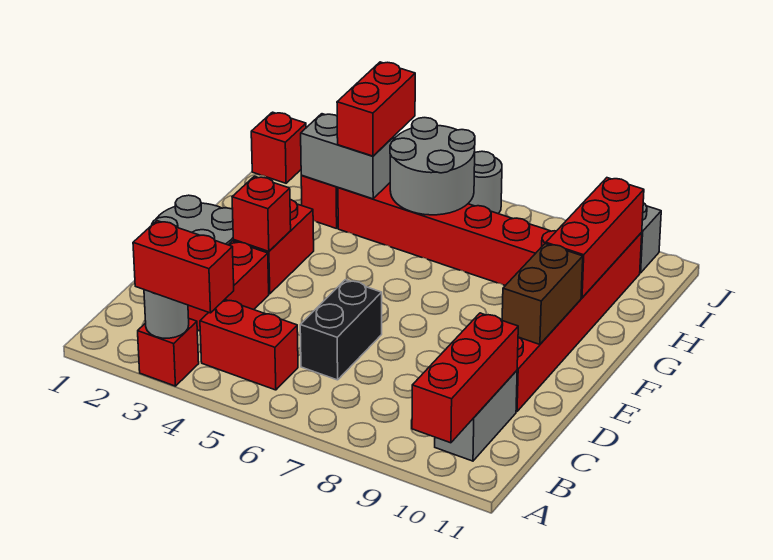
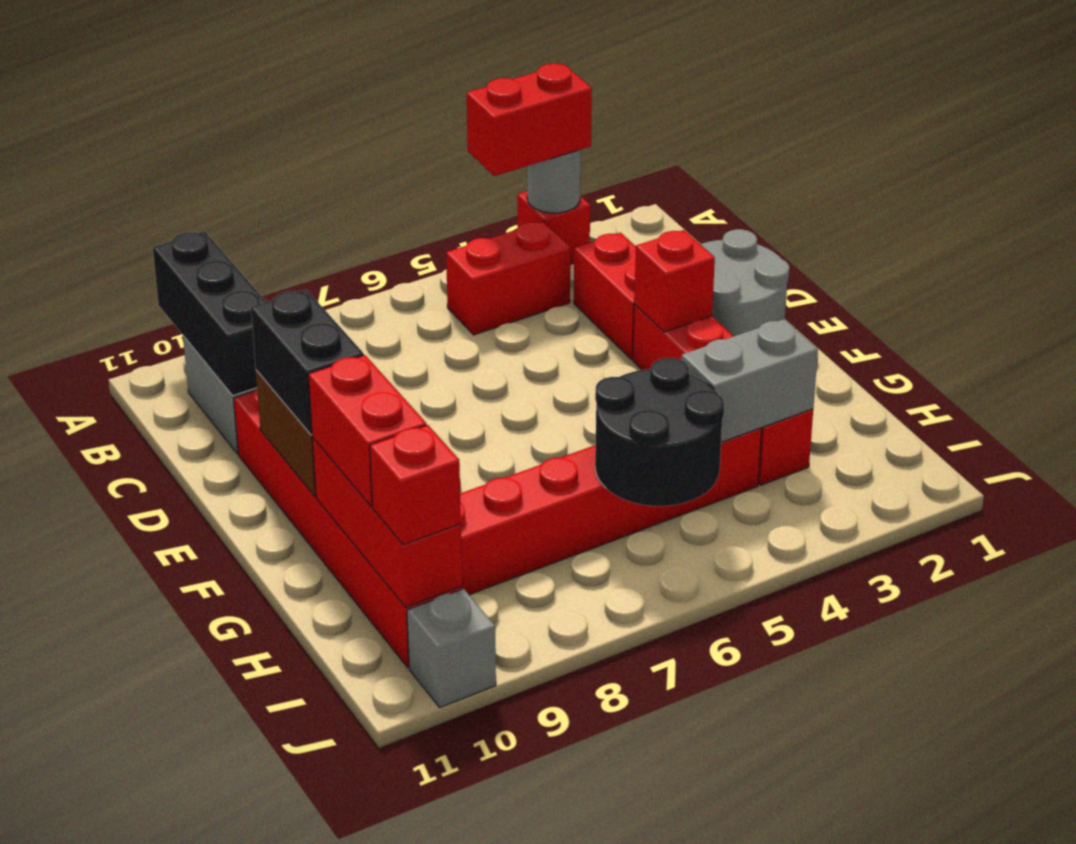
red 1x3 brick [412,313,518,443] -> black 1x3 brick [153,231,266,396]
black 1x2 brick [300,280,382,380] -> black 1x2 brick moved to [251,290,364,435]
red 1x2 brick [337,62,415,156] -> red 1x2 brick moved to [308,355,426,507]
grey 2x2 round brick [390,118,475,215] -> black 2x2 round brick [595,358,724,506]
red 1x1 brick [251,112,306,183] -> red 1x1 brick moved to [370,425,461,545]
grey 1x1 round brick [468,151,502,214] -> none

